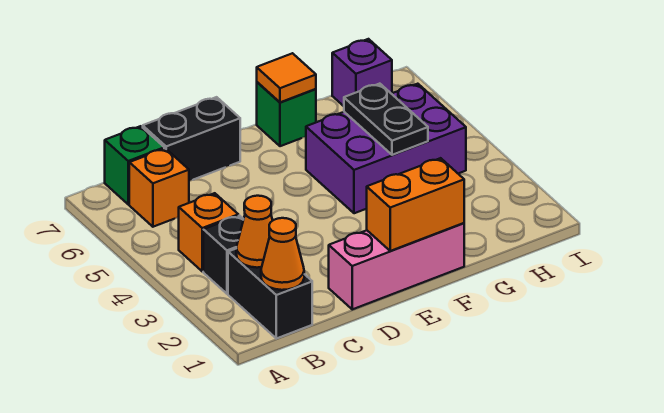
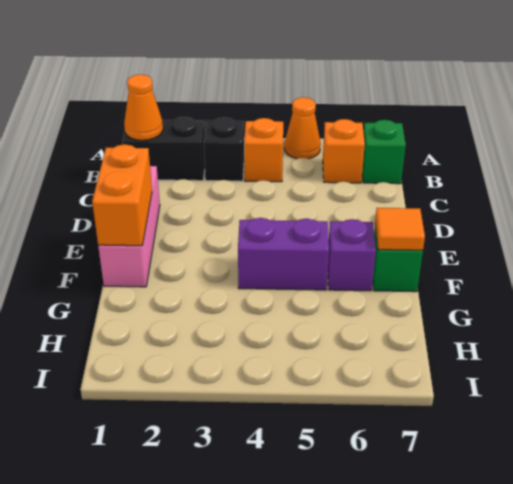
orange 1x1 cone [236,196,273,268] -> orange 1x1 cone moved to [284,97,321,159]
black 1x2 brick [143,97,240,181] -> none
purple 2x3 brick [306,84,466,213] -> purple 1x2 brick [238,218,329,290]
black 1x2 plate [344,84,428,155] -> none
purple 1x1 brick [332,39,392,106] -> purple 1x1 brick moved to [328,219,376,291]

